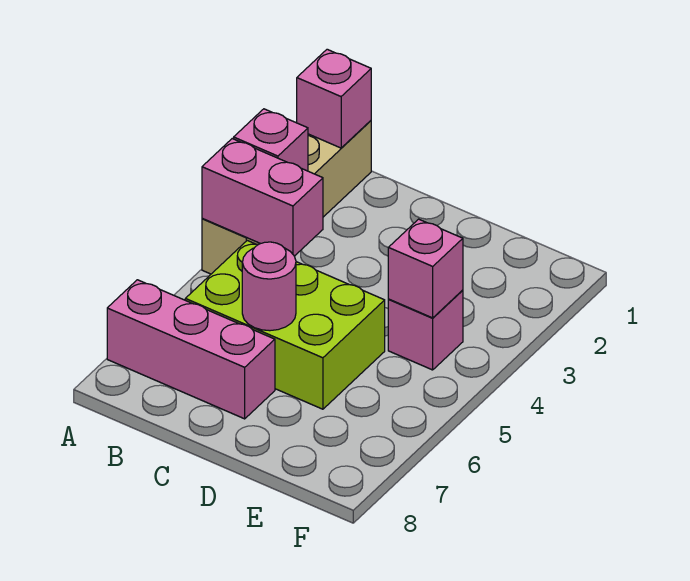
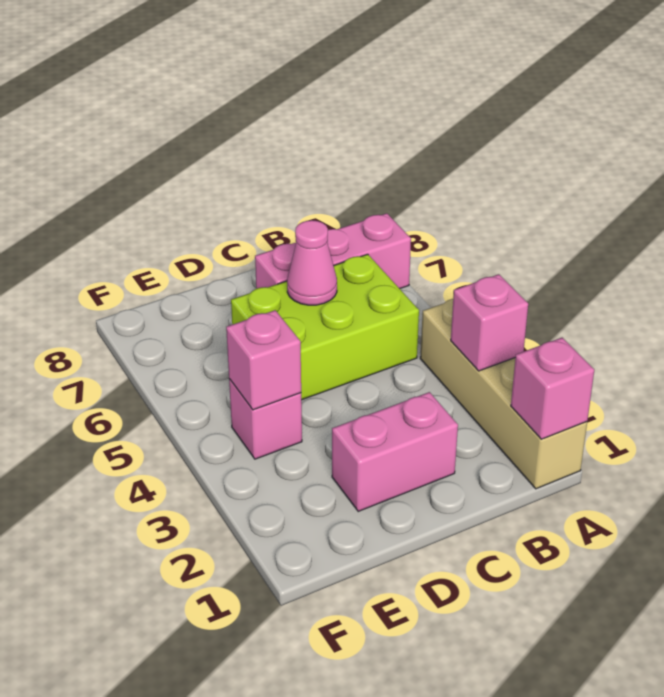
pink 1x2 brick [202,139,323,256] -> pink 1x2 brick moved to [332,392,458,511]
pink 1x1 round brick [242,242,296,331] -> pink 1x1 cone [287,220,337,305]

